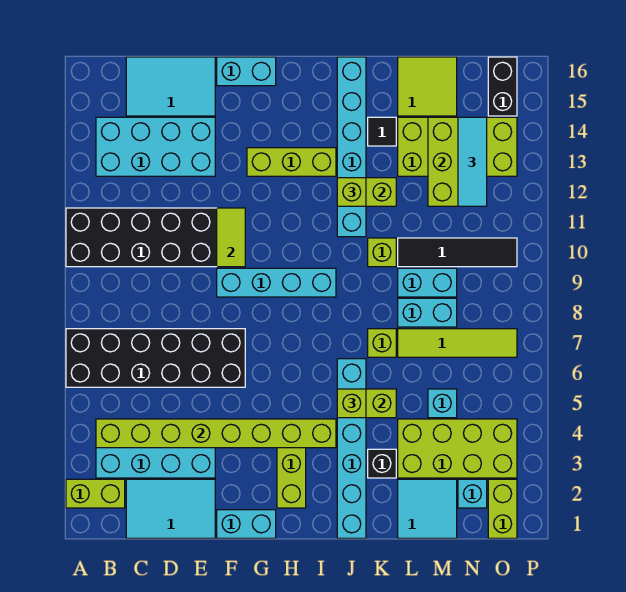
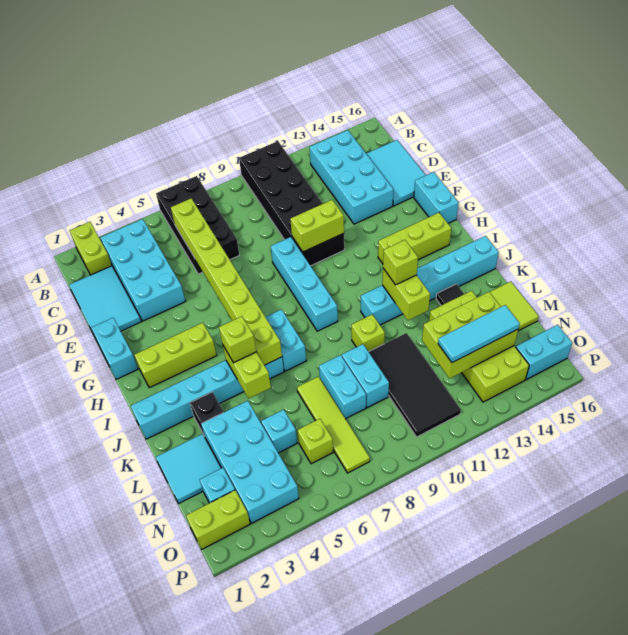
black 2x6 brick [66,329,245,387] -> black 2x4 brick [156,176,239,274]
lime 1x8 brick [96,419,336,448] -> lime 1x8 brick moved to [171,198,282,365]
lime 1x2 tile [217,208,245,267] -> lime 1x2 brick [290,200,344,252]
lime 1x3 brick [247,148,336,176] -> lime 1x3 brick turned to [378,213,451,264]
none -> cyan 1x2 brick [266,309,306,371]
lime 1x1 brick [368,329,396,357] -> lime 1x1 brick moved to [298,419,333,464]
lime 2x4 brick [398,419,517,478] -> cyan 2x4 brick [201,401,299,523]
black 1x4 tile [398,238,517,267] -> black 2x4 tile [369,333,461,437]
black 1x2 brick [488,57,517,116] -> cyan 1x2 brick [516,325,572,379]

